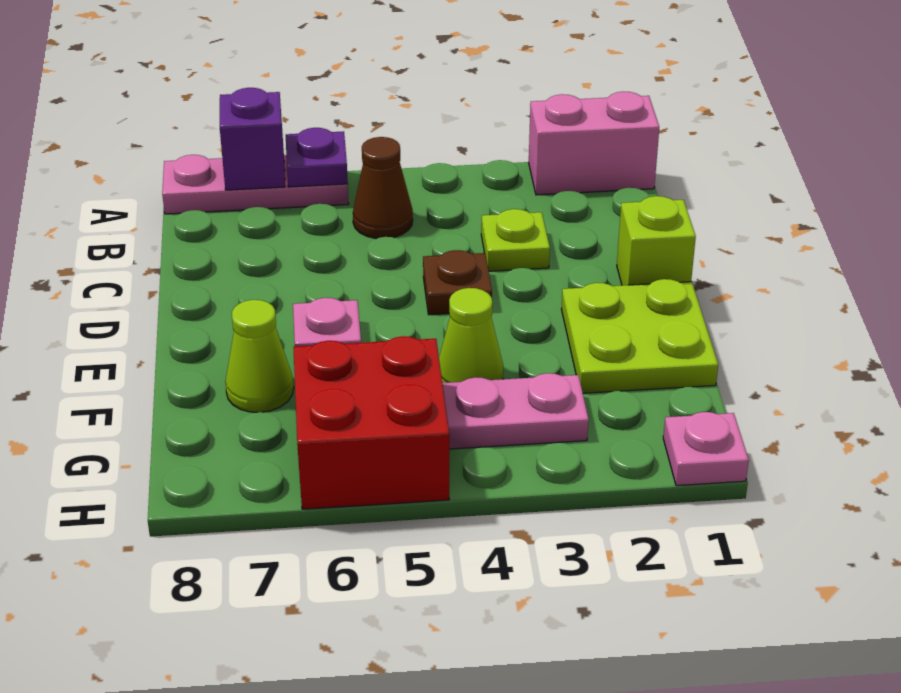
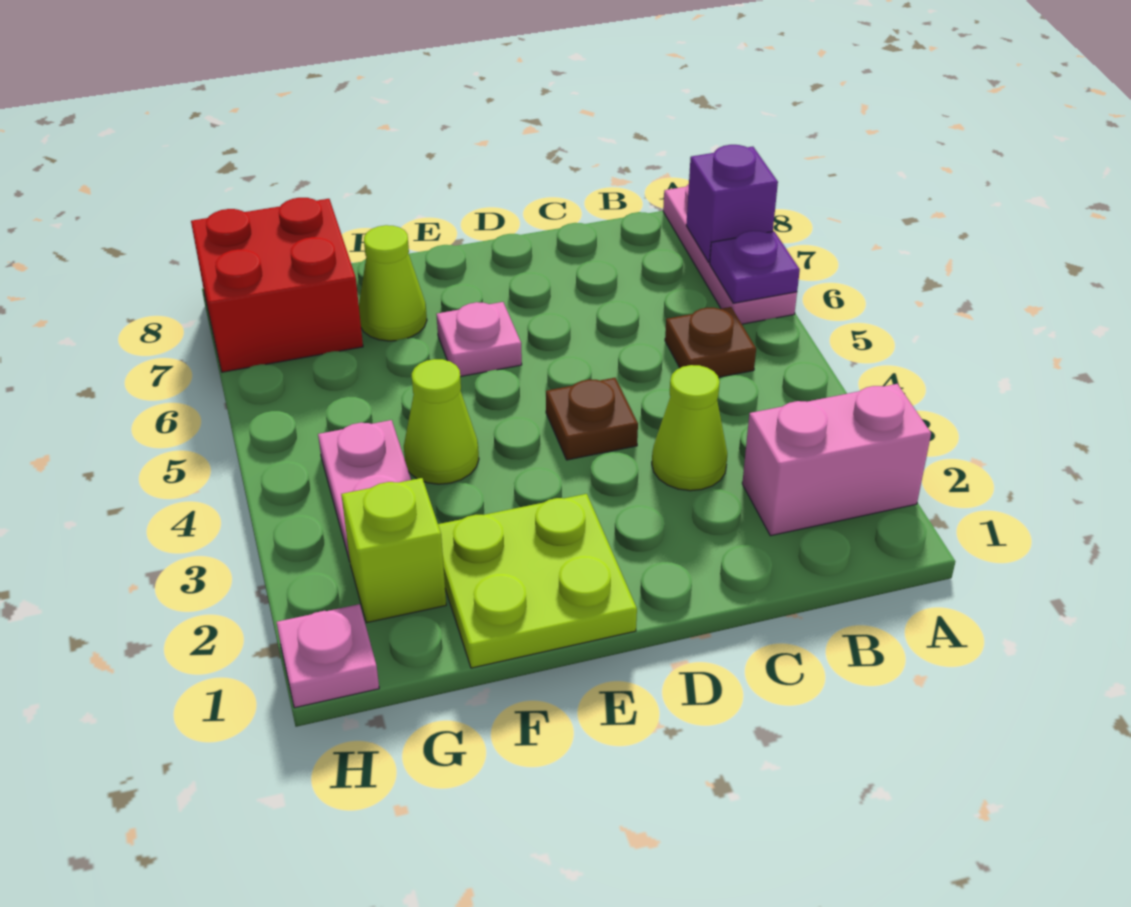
pink 1x2 brick [529,92,659,195] -> pink 1x2 brick turned to [742,384,931,536]
brown 1x1 cone [353,137,413,239] -> brown 1x1 plate [665,307,756,377]
lime 1x1 plate [481,209,550,271] -> lime 1x1 cone [652,365,727,491]
lime 1x1 brick [617,196,696,285] -> lime 1x1 brick moved to [341,478,446,623]
red 2x2 brick [293,336,449,509] -> red 2x2 brick moved to [191,198,363,372]

